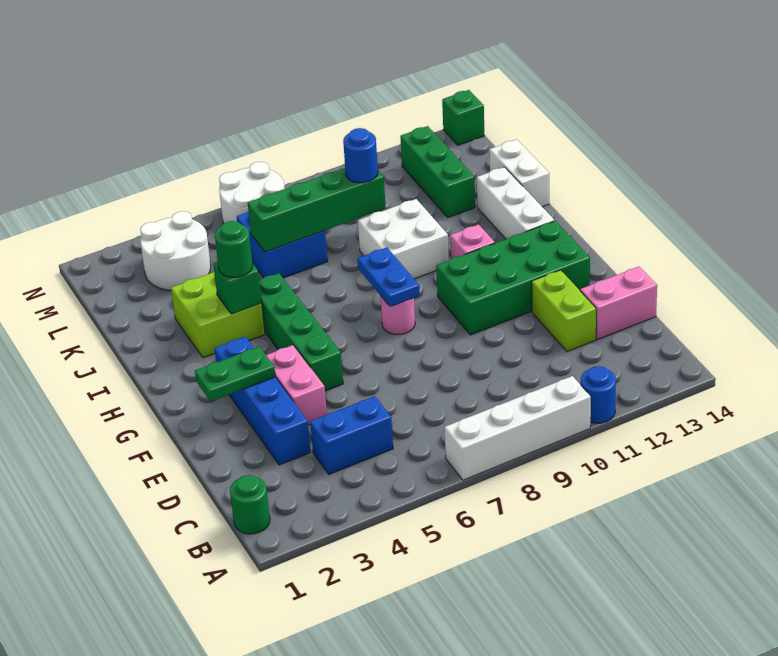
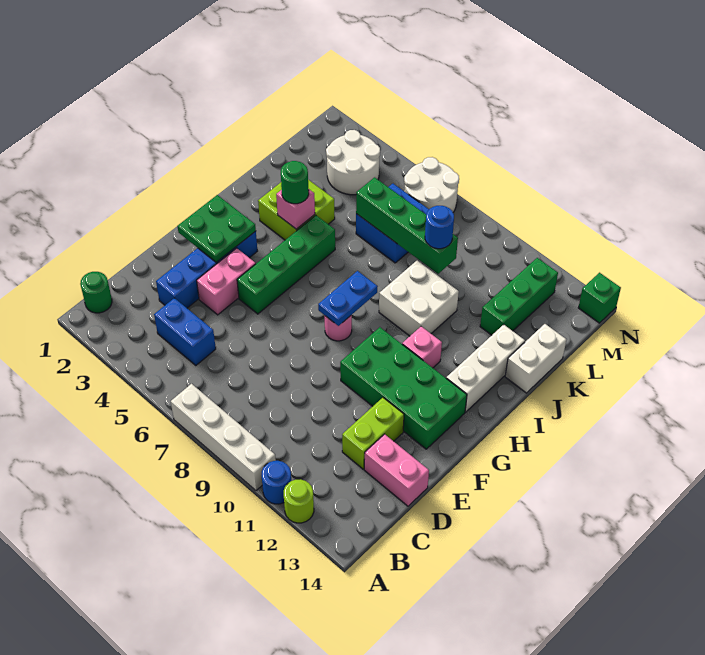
none -> lime 1x1 round brick [284,479,314,523]
green 1x2 plate [195,346,275,401] -> green 2x2 plate [178,195,256,262]
green 1x1 brick [213,262,262,314] -> pink 1x1 brick [276,189,315,229]

